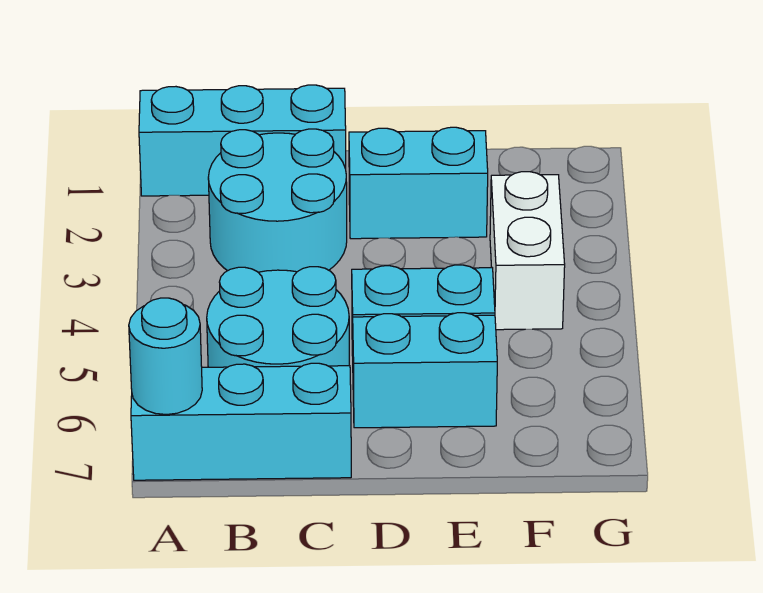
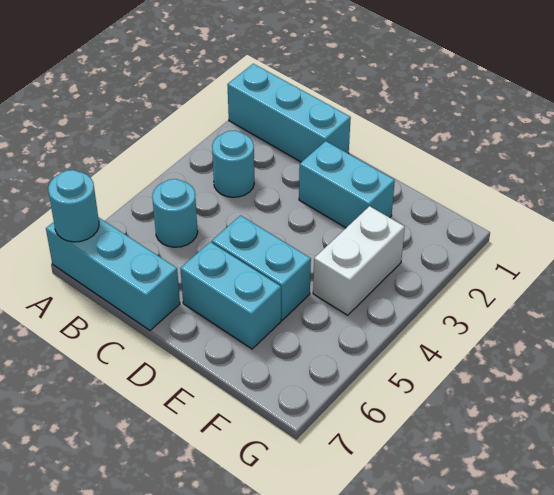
cyan 2x2 round brick [208,129,347,272] -> cyan 1x1 round brick [212,131,254,197]
cyan 2x2 round brick [207,267,349,367] -> cyan 1x1 round brick [152,179,198,247]

